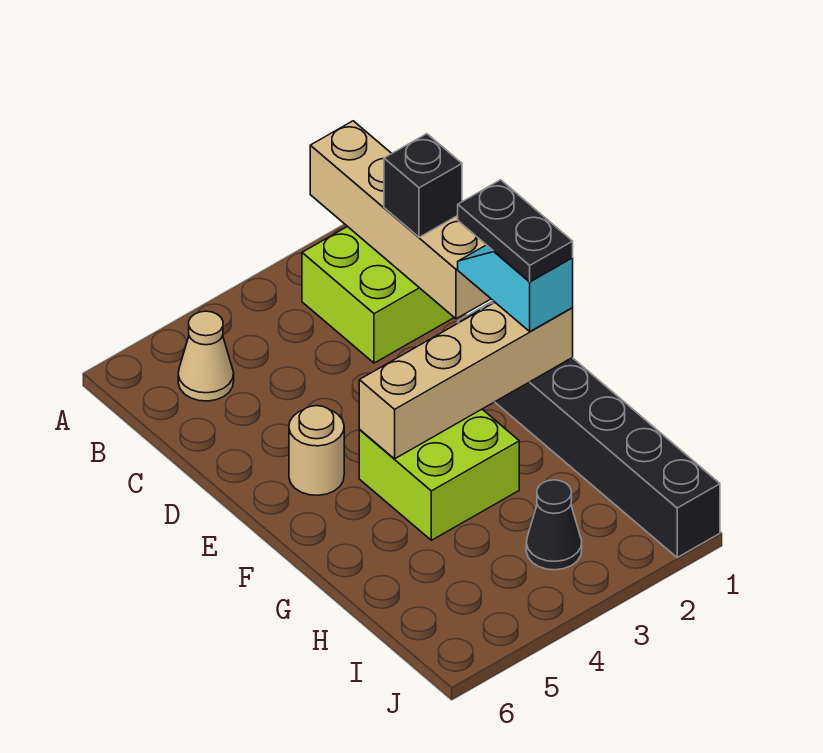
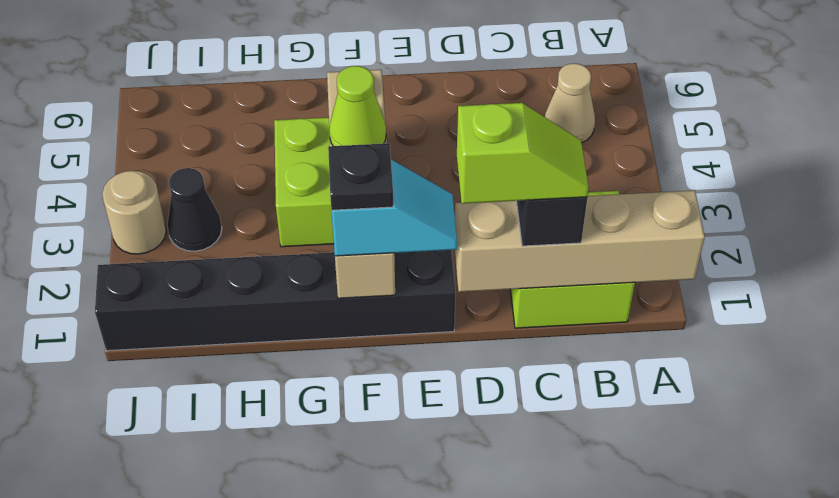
none -> lime 1x2 slope [457,103,589,204]
black 1x2 plate [458,180,573,281] -> black 1x1 plate [328,143,393,210]
tan 1x1 round brick [289,406,344,495] -> tan 1x1 round brick moved to [102,171,166,254]
none -> lime 1x1 cone [329,66,386,146]

